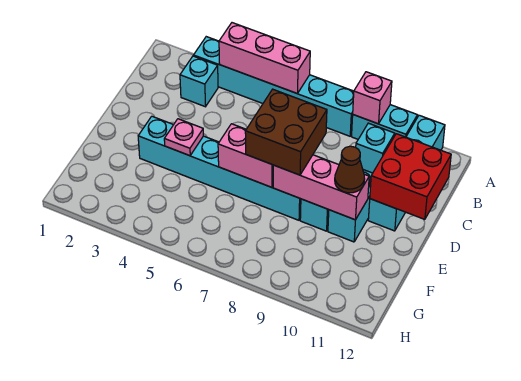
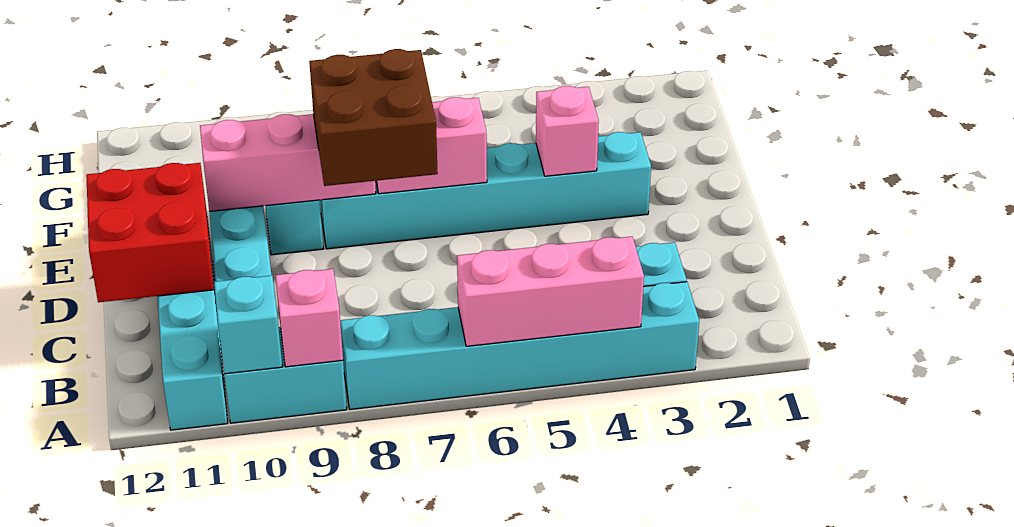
cyan 1x1 brick [356,123,395,173] -> cyan 1x1 brick moved to [214,275,282,374]
pink 1x1 plate [164,119,203,156] -> pink 1x1 brick [536,86,599,176]
brown 1x1 cone [335,146,365,193] -> none

